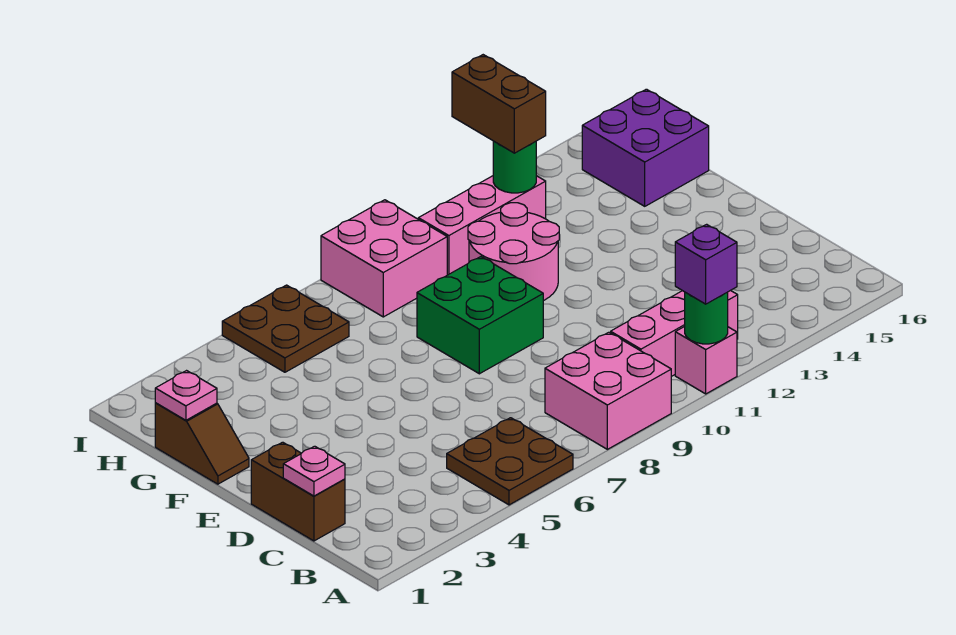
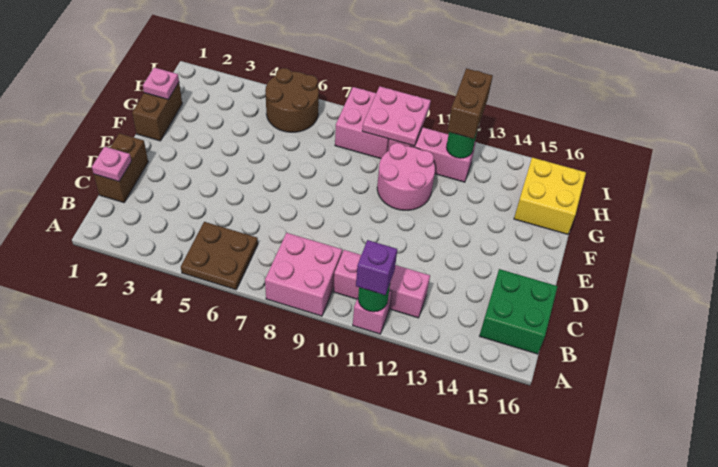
green 2x2 brick [417,257,543,374] -> green 2x2 brick moved to [479,269,558,354]
brown 1x2 slope [155,403,249,484] -> brown 1x2 brick [132,83,182,141]
purple 2x2 brick [582,89,709,206] -> yellow 2x2 brick [514,158,586,234]
brown 2x2 plate [222,285,349,372] -> brown 2x2 round brick [265,68,319,132]
none -> pink 2x2 plate [362,86,431,146]

